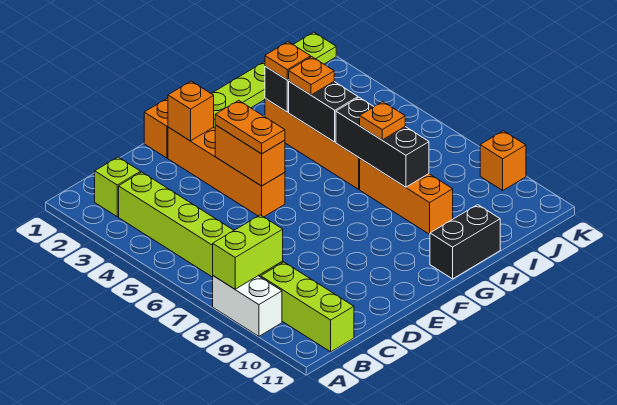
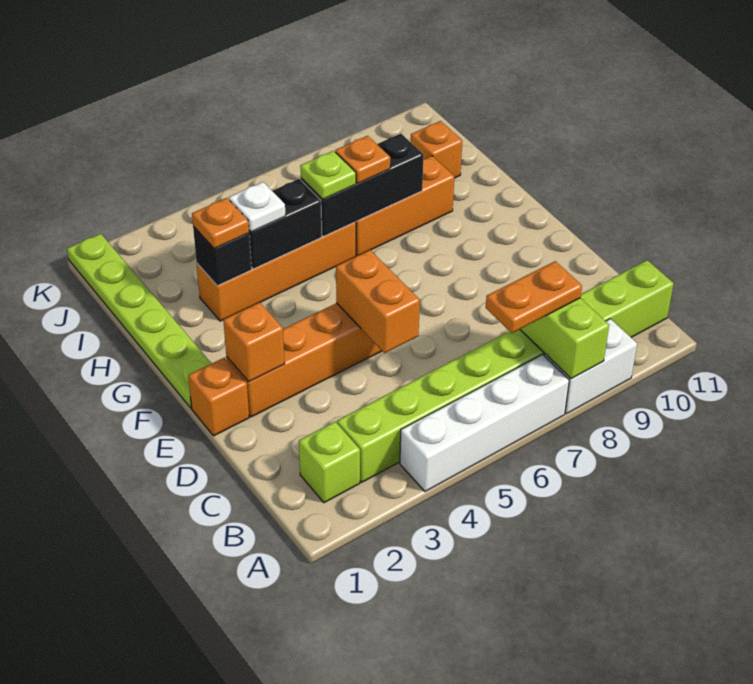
none -> white 1x4 brick [400,355,569,492]
orange 1x2 brick [215,125,285,186] -> orange 1x2 brick turned to [336,250,420,353]
orange 1x2 plate [215,100,285,154] -> orange 1x2 plate moved to [486,261,582,333]
black 1x2 brick [430,205,500,279] -> none
orange 1x1 plate [288,57,334,95] -> white 1x1 plate [229,182,286,232]
none -> lime 1x1 plate [300,151,356,199]
orange 1x1 brick [480,131,526,190] -> orange 1x1 brick moved to [411,121,462,178]

